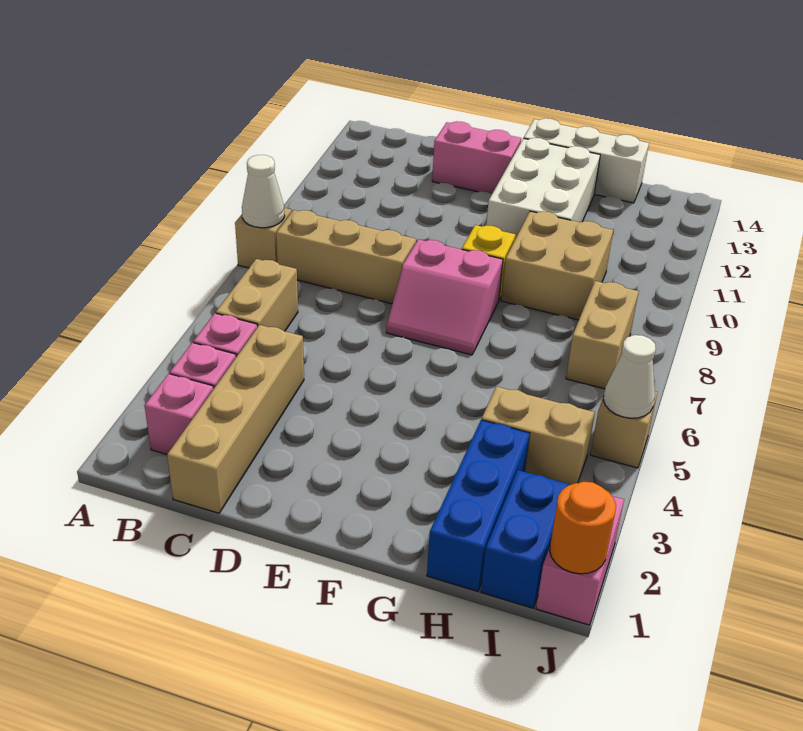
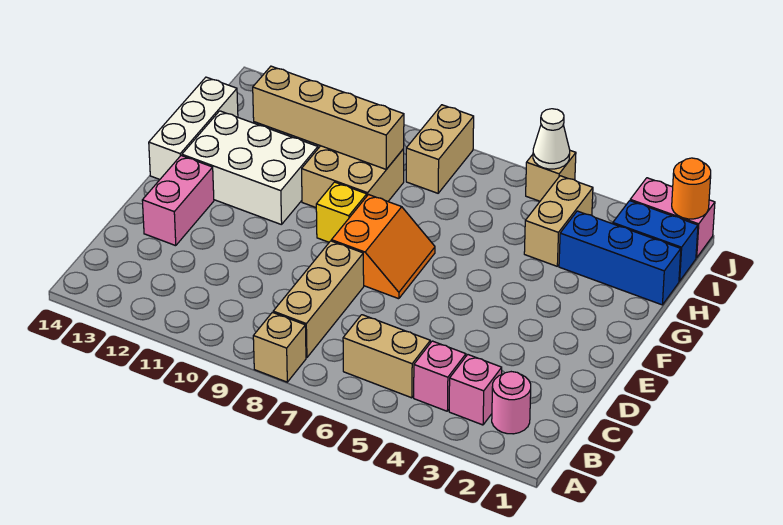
white 1x1 cone [242,155,285,228] -> none
pink 1x1 brick [144,374,213,454] -> pink 1x1 round brick [492,372,531,434]
tan 1x4 brick [167,325,304,513] -> tan 1x4 brick moved to [253,66,404,169]
pink 2x2 slope [386,239,503,355] -> orange 2x2 slope [332,195,435,299]
tan 1x2 brick [566,281,639,389] -> tan 1x2 brick turned to [406,105,474,193]

